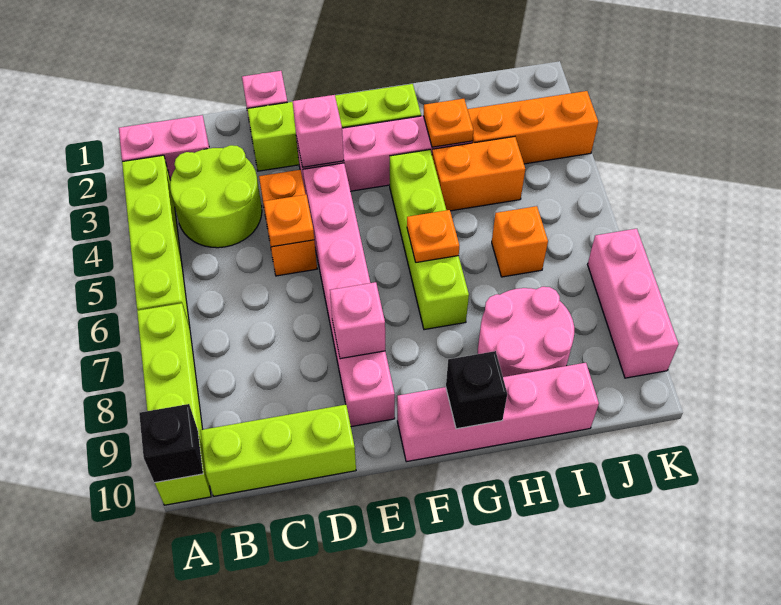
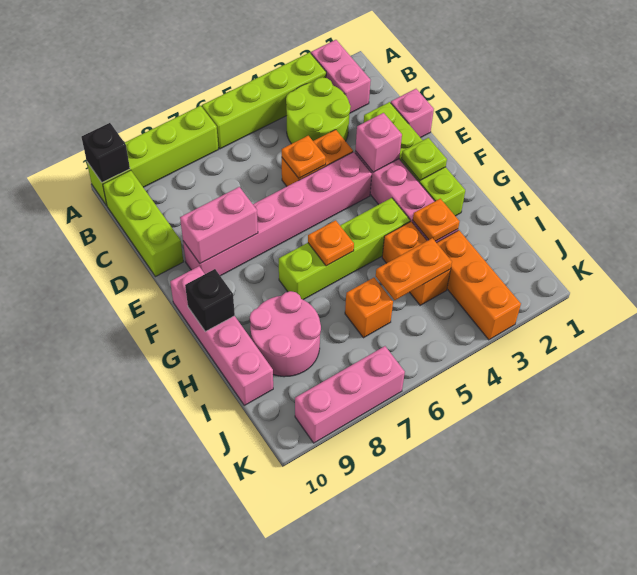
pink 1x1 brick [330,282,385,359] -> pink 1x2 brick [180,187,258,264]
none -> lime 1x1 plate [402,138,447,180]
none -> orange 1x2 plate [376,238,452,300]

